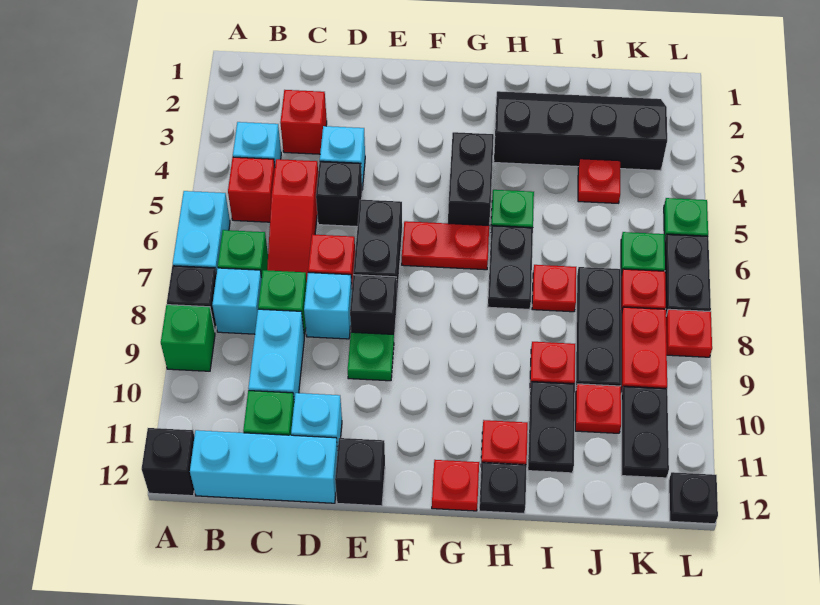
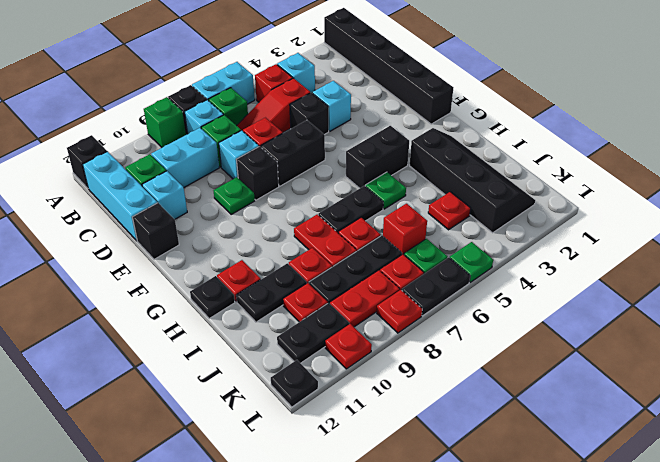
none -> black 1x6 brick [324,8,453,124]
red 1x1 brick [280,90,327,154] -> red 1x1 brick moved to [383,204,427,254]
red 1x2 plate [402,221,489,270] -> red 1x2 plate moved to [294,214,357,267]
red 1x1 plate [432,460,479,511] -> red 1x1 plate moved to [325,324,372,369]

